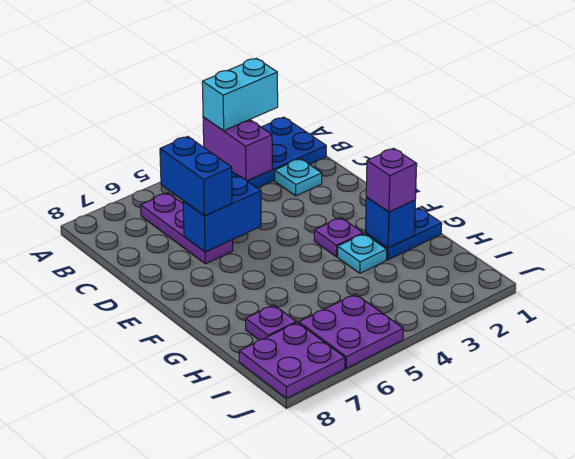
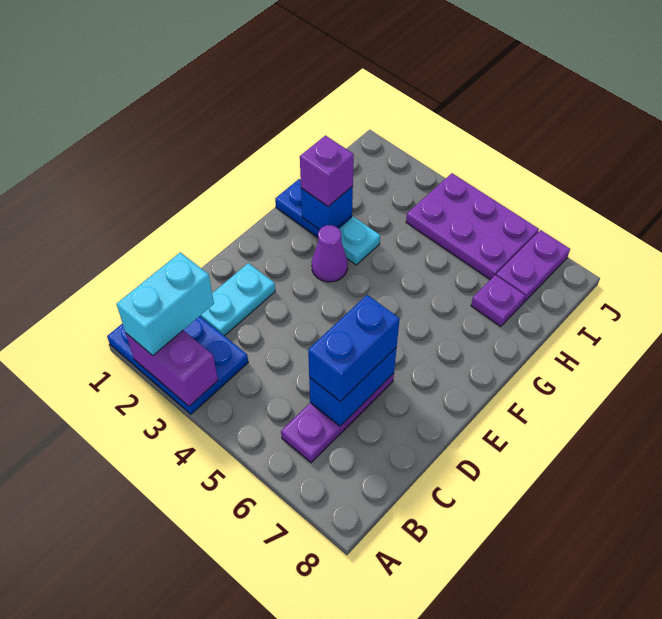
cyan 1x2 brick [202,59,278,131] -> cyan 1x2 brick turned to [117,252,214,355]
purple 1x2 brick [203,117,272,181] -> purple 1x2 brick turned to [126,330,218,406]
cyan 1x1 plate [275,159,322,196] -> cyan 1x2 plate [200,263,275,336]
blue 1x2 brick [183,176,261,252] -> blue 1x2 brick turned to [309,347,397,426]
purple 1x1 plate [314,218,363,257] -> purple 1x1 cone [312,225,348,282]
purple 2x2 plate [299,294,403,368] -> purple 2x3 plate [406,173,539,280]
purple 2x2 plate [239,323,345,399] -> purple 1x2 plate [496,230,570,302]

